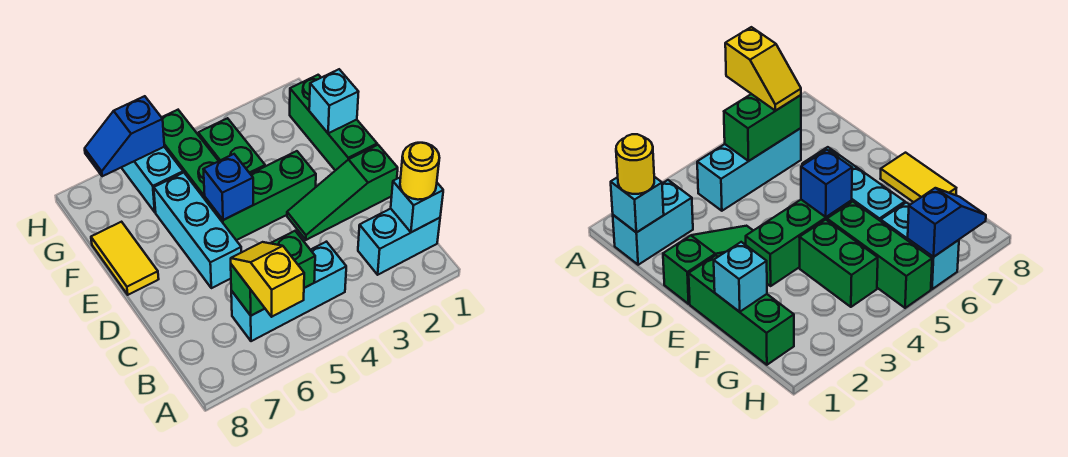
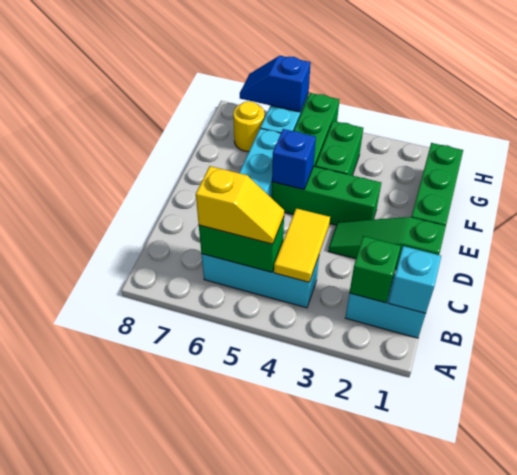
yellow 1x2 slope [231,242,304,317] -> yellow 1x2 slope turned to [196,166,284,244]
yellow 1x1 round brick [400,143,439,200] -> yellow 1x1 round brick moved to [233,101,264,152]
none -> green 1x1 brick [349,236,401,303]
yellow 1x2 tile [91,222,159,295] -> yellow 1x2 tile moved to [274,208,330,282]
cyan 1x1 brick [309,69,358,133] -> none

